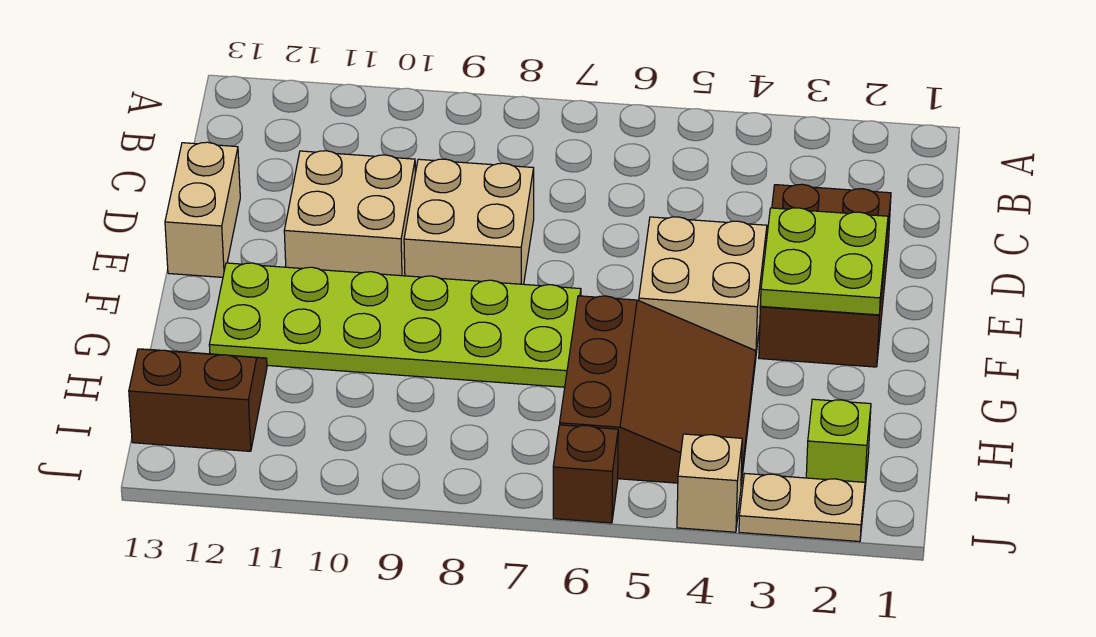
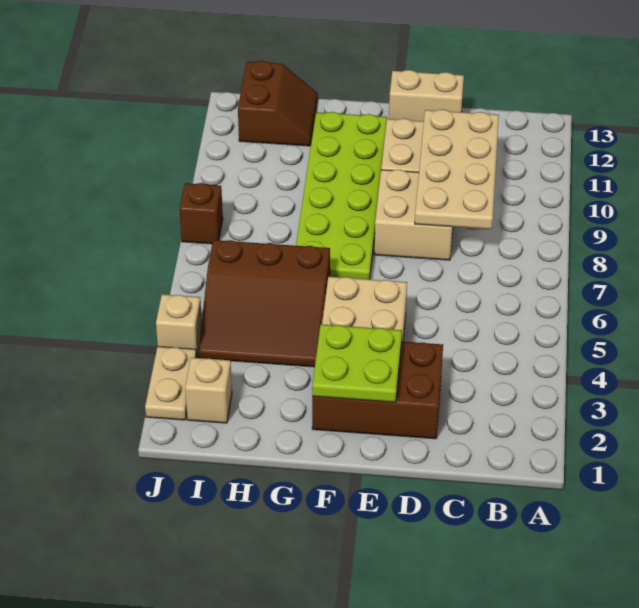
none -> tan 2x4 plate [415,109,499,229]
lime 1x1 brick [806,399,871,496] -> tan 1x1 brick [185,358,232,423]
brown 1x1 brick [553,425,618,523] -> brown 1x1 brick moved to [179,183,223,244]

